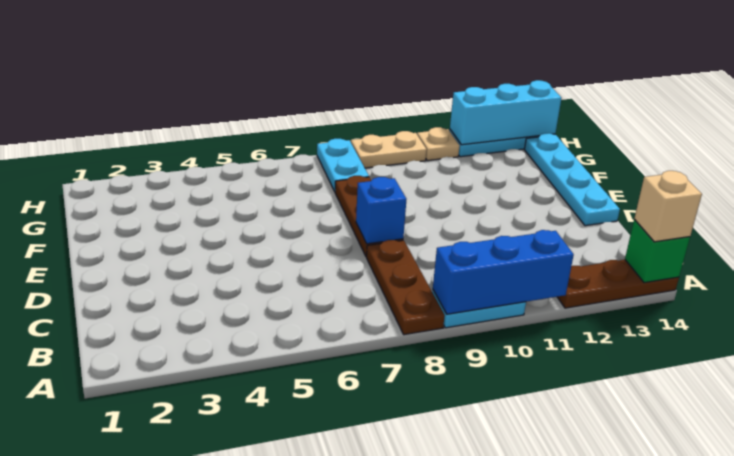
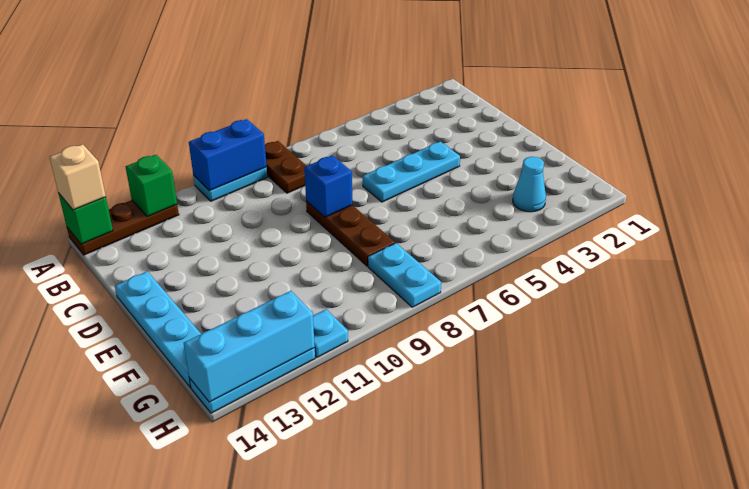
brown 1x3 plate [367,240,445,335] -> brown 1x2 plate [265,141,306,193]
blue 1x3 brick [433,230,574,314] -> blue 1x2 brick [189,119,267,191]
none -> green 1x1 brick [126,155,177,217]
none -> cyan 1x3 plate [363,142,460,202]
none -> cyan 1x1 cone [513,157,546,212]
tan 1x2 plate [351,131,427,168] -> none
tan 1x1 plate [417,127,460,161] -> cyan 1x1 plate [313,309,348,357]

